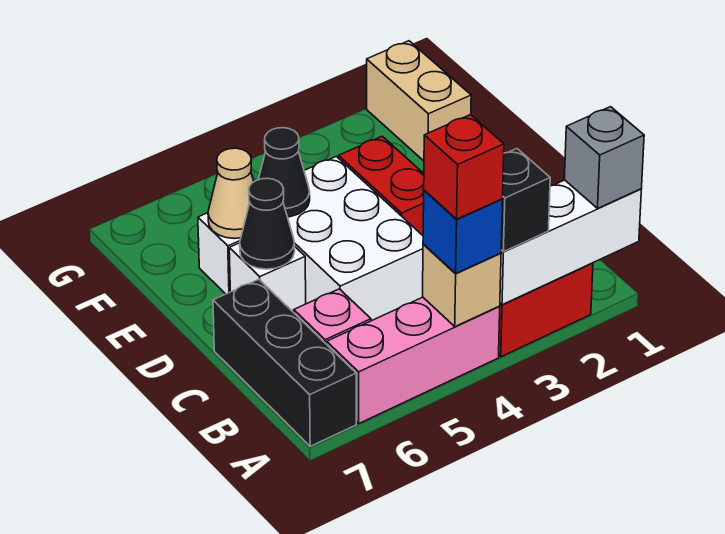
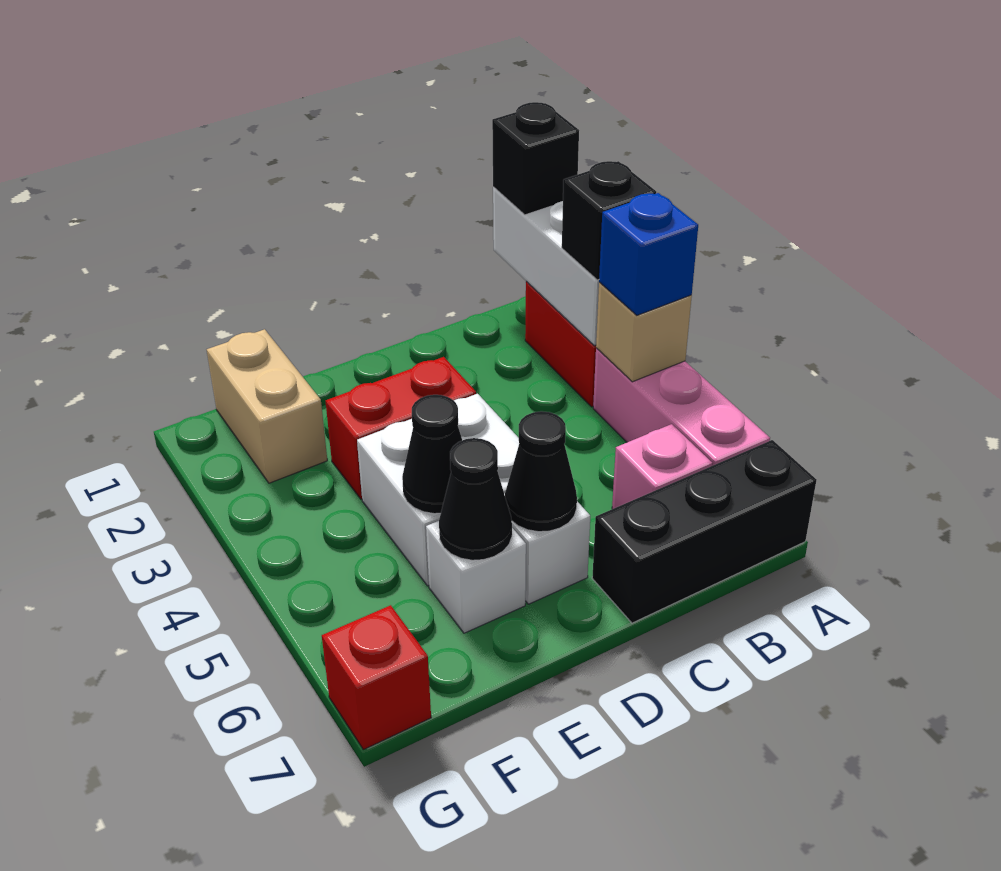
grey 1x1 brick [564,107,644,208] -> black 1x1 brick [492,102,579,215]
red 1x1 brick [424,115,504,219] -> red 1x1 brick moved to [322,605,431,750]
white 2x3 brick [288,156,423,321] -> white 2x2 brick [357,394,519,586]
tan 1x1 cone [208,148,254,239] -> black 1x1 cone [439,438,512,560]
tan 1x2 brick [367,41,471,161] -> tan 1x2 brick turned to [207,329,327,483]

